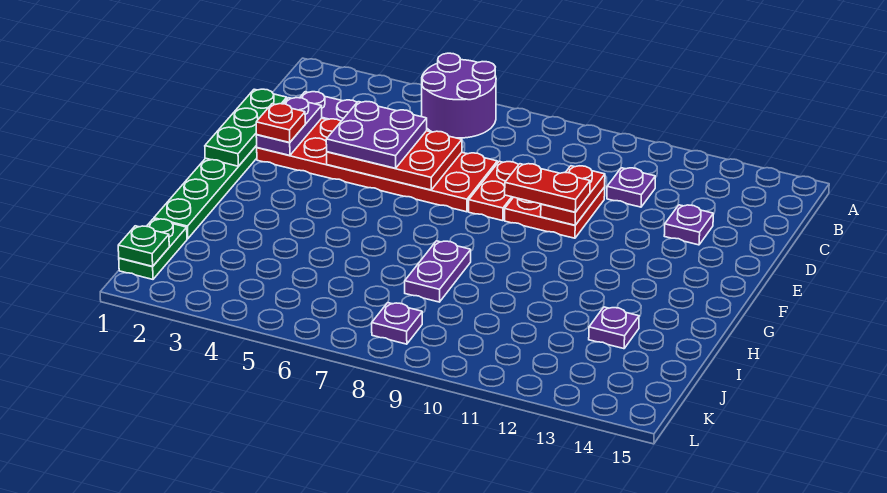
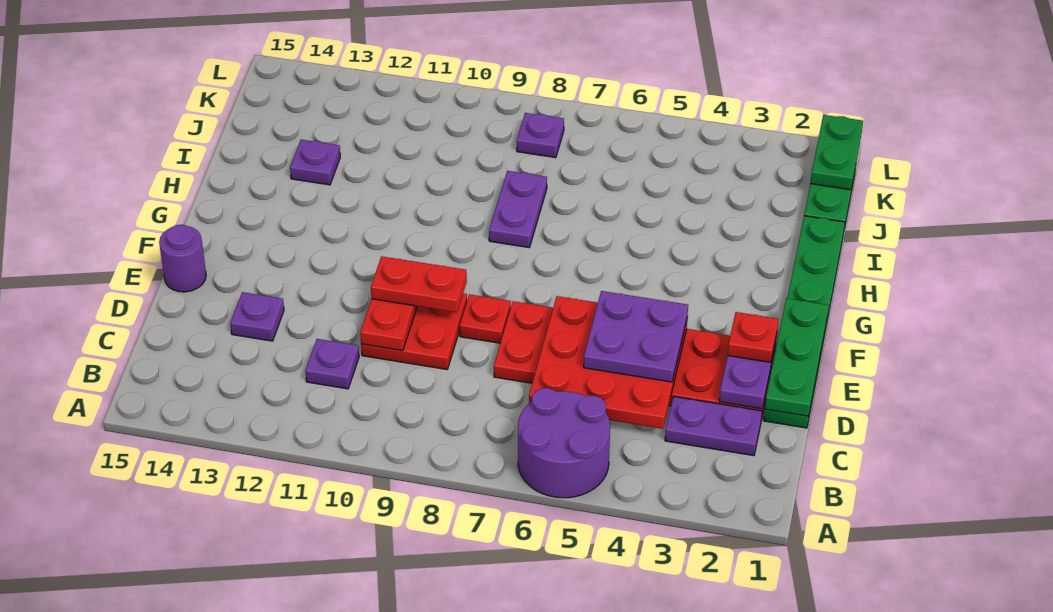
red 2x3 plate [327,131,462,190] -> red 3x3 plate [529,296,687,429]
red 1x2 plate [469,161,518,221] -> red 1x1 plate [460,294,511,343]
none -> purple 1x1 round brick [159,225,206,292]
green 1x1 plate [118,226,169,266] -> green 1x2 plate [811,115,863,190]

